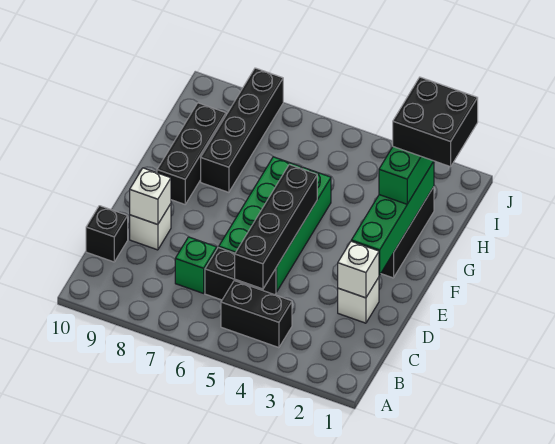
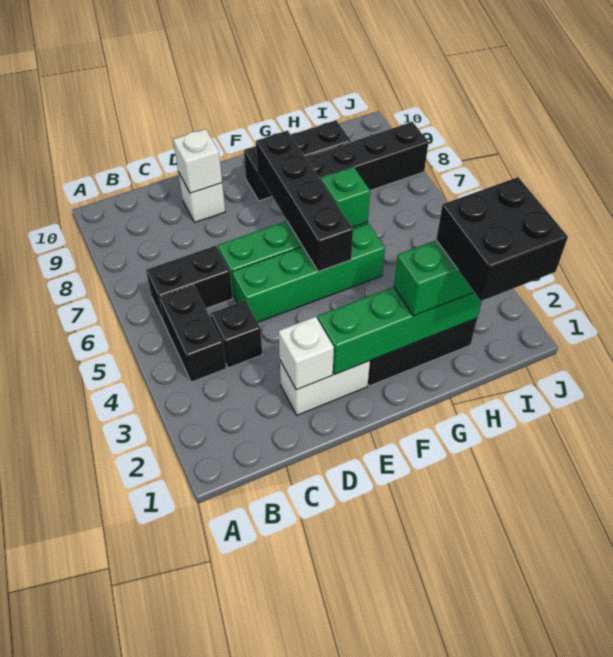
black 1x2 brick [205,247,276,300] -> black 1x2 brick turned to [146,246,233,322]
black 1x4 brick [235,165,317,289] -> black 1x4 brick turned to [256,131,353,272]
green 1x1 brick [175,237,217,293] -> green 1x1 brick moved to [321,167,370,227]
black 1x1 brick [86,206,128,262] -> black 1x1 brick moved to [210,300,262,368]
white 1x1 brick [338,277,379,323] -> white 1x2 brick [280,361,370,415]

